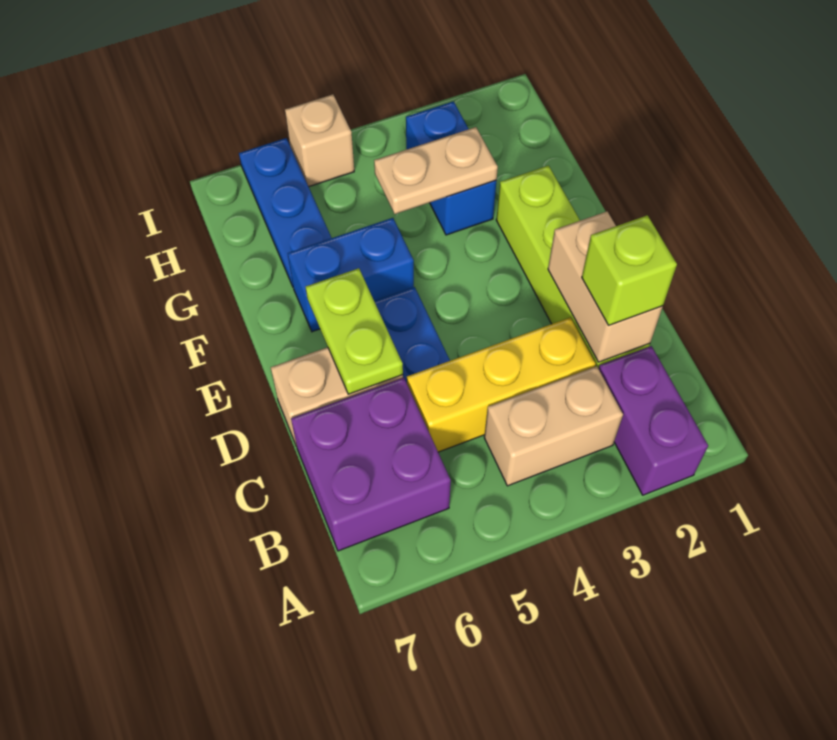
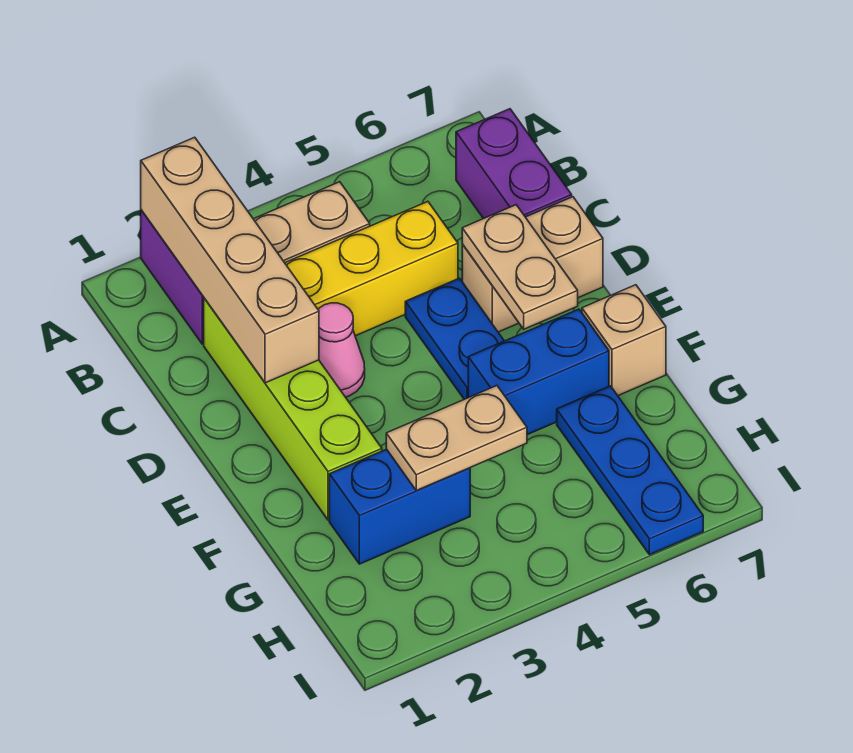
purple 2x2 brick [291,378,451,551] -> purple 1x2 brick [456,109,572,219]
tan 1x2 brick [548,212,663,362] -> tan 1x4 brick [141,137,319,383]
lime 1x1 brick [582,215,677,325] -> none
none -> pink 1x1 cone [318,303,365,397]
lime 1x2 plate [306,268,403,394] -> tan 1x2 plate [462,205,578,329]
blue 1x2 brick [406,101,496,235] -> blue 1x2 brick turned to [329,449,470,564]
tan 1x1 brick [285,94,354,187] -> tan 1x1 brick moved to [582,285,666,396]

